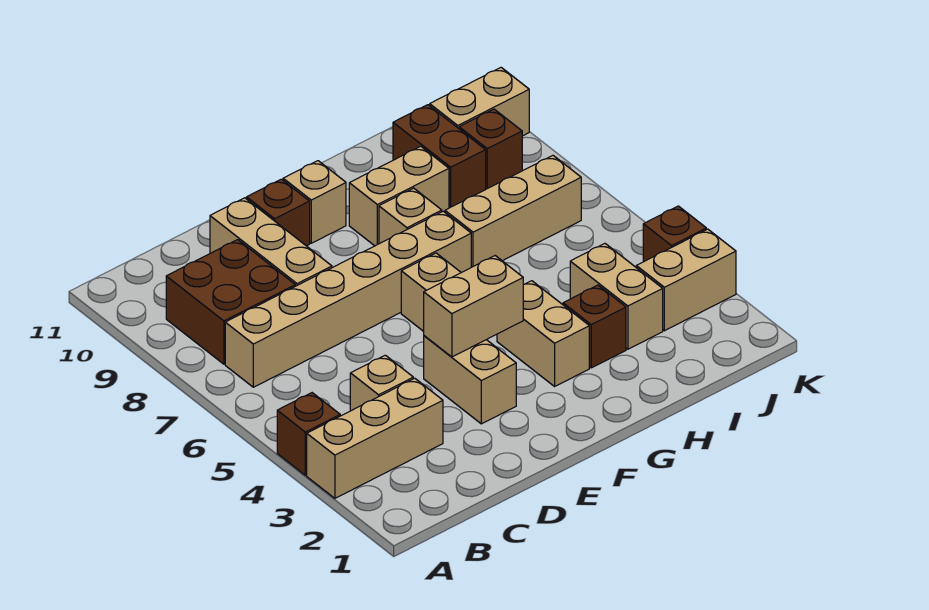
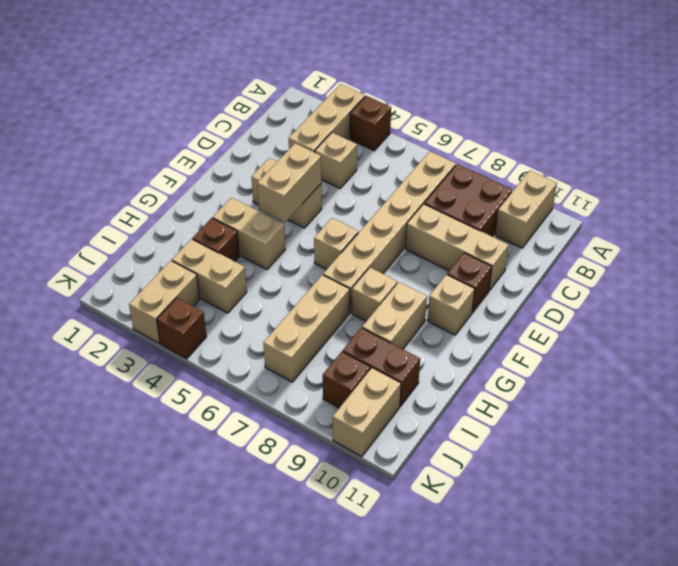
none -> tan 1x2 brick [495,171,557,248]

